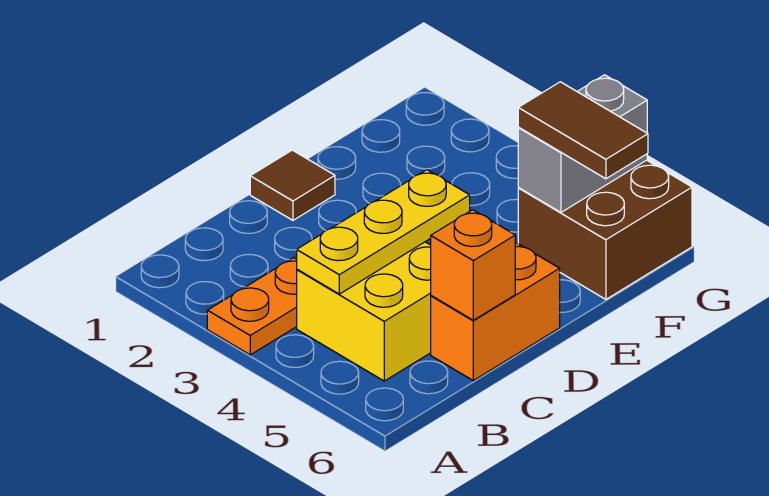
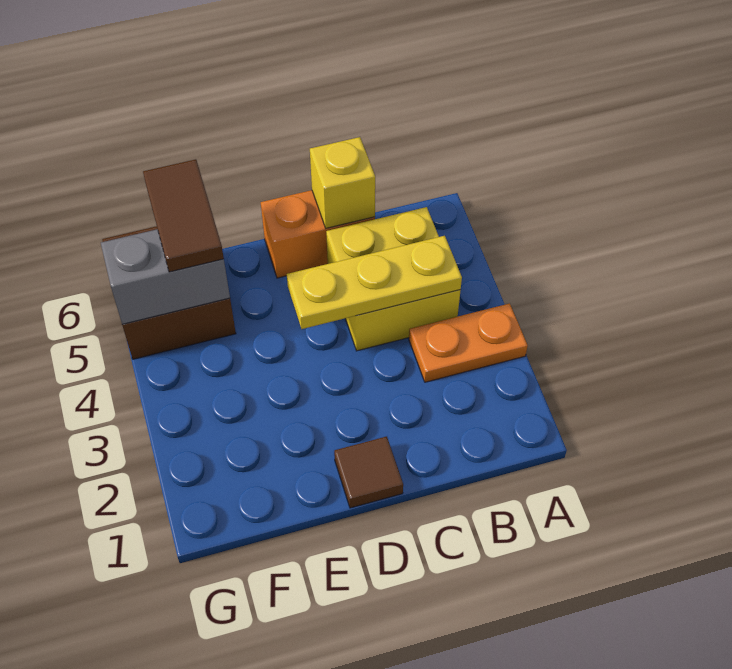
orange 1x1 brick [431,210,515,320] -> yellow 1x1 brick [310,137,375,228]

